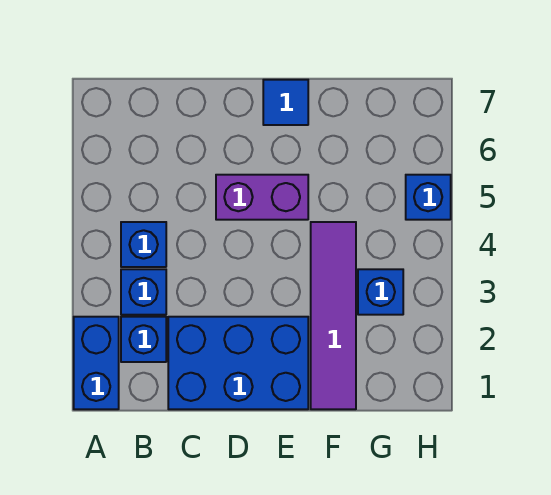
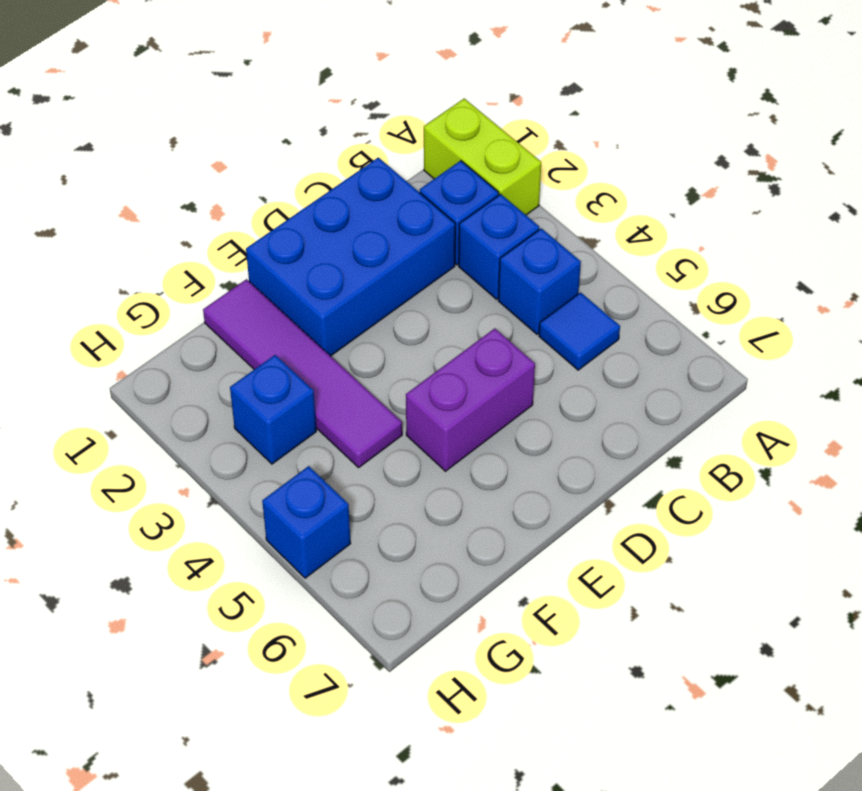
blue 1x2 brick [74,317,119,409] -> lime 1x2 brick [424,98,541,215]
blue 1x1 tile [263,80,308,125] -> blue 1x1 tile moved to [539,292,620,370]

